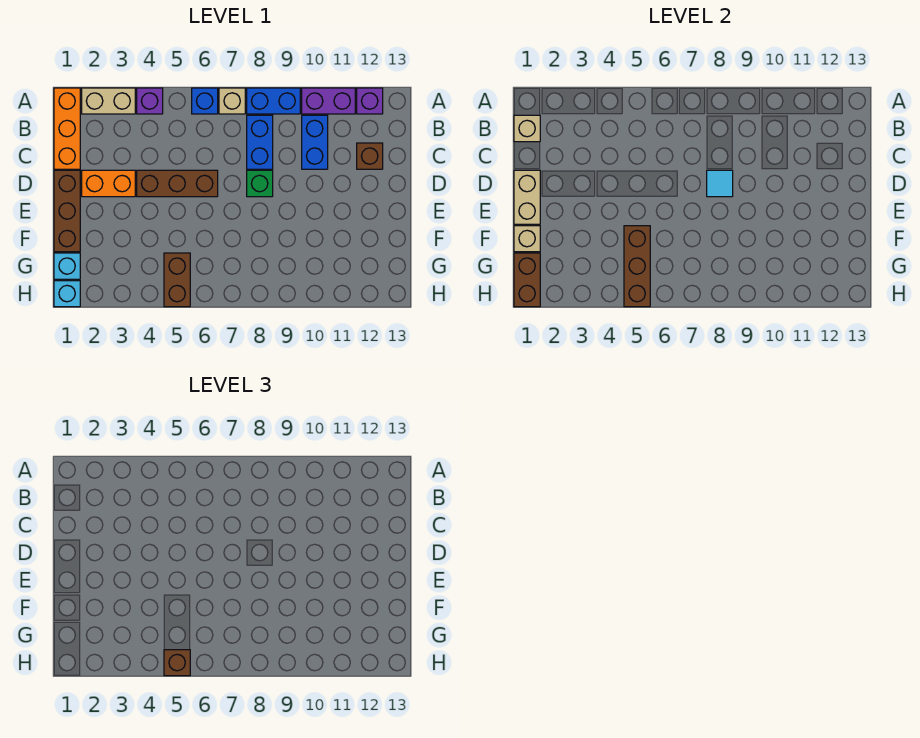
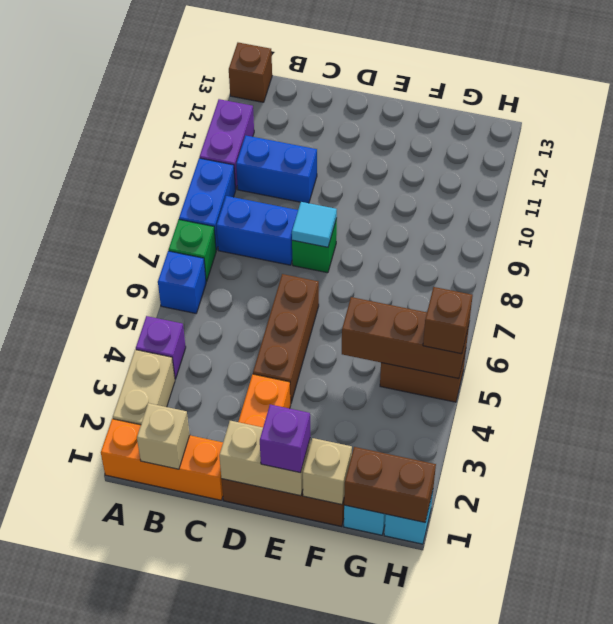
tan 1x1 brick [219,88,245,114] -> green 1x1 brick [169,220,216,282]
purple 1x1 brick [357,88,383,114] -> purple 1x1 brick moved to [260,404,310,473]
brown 1x1 brick [357,143,383,169] -> brown 1x1 brick moved to [229,43,272,102]

